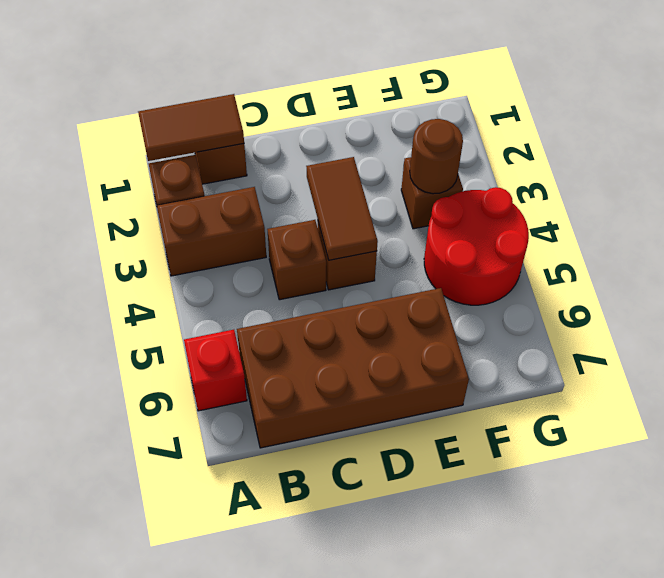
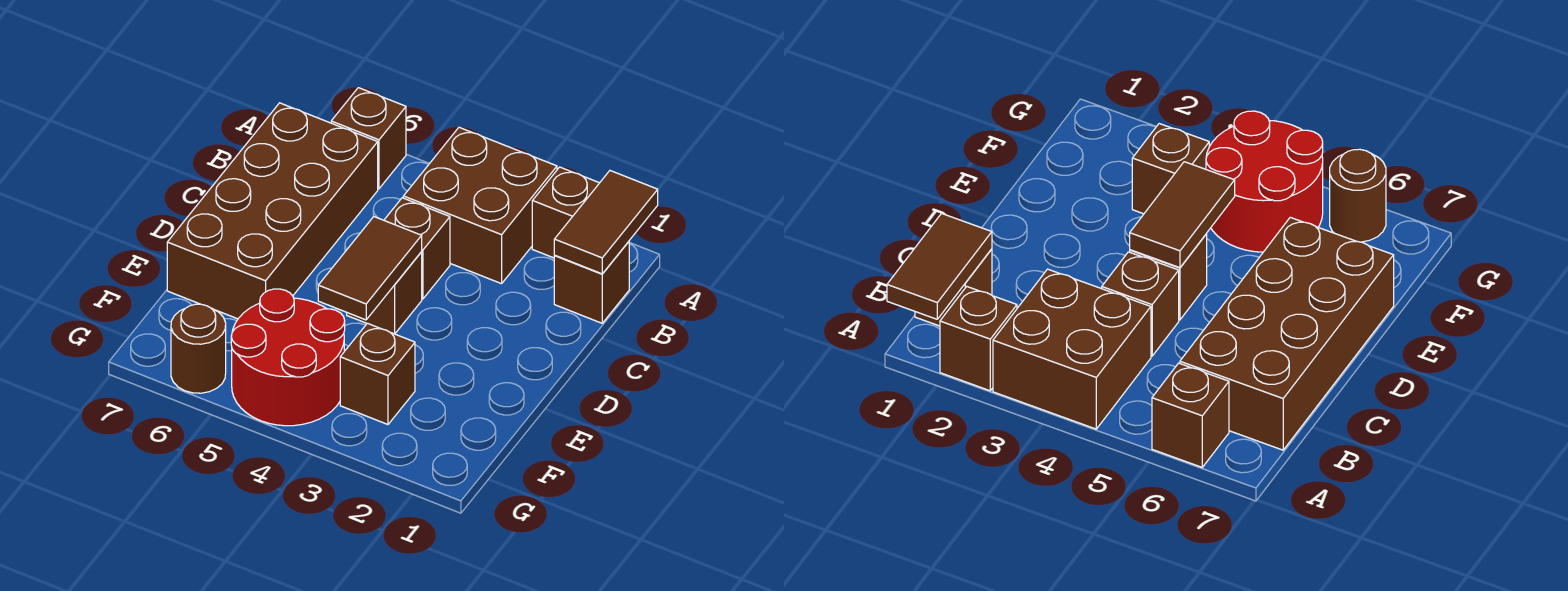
brown 1x2 brick [157,187,266,276] -> brown 2x2 brick [403,127,557,284]
red 1x1 brick [184,330,247,411] -> brown 1x1 brick [331,88,406,189]
brown 1x2 tile [306,157,378,260] -> brown 1x2 tile turned to [318,217,422,320]
brown 1x1 round brick [410,119,463,194] -> brown 1x1 round brick moved to [171,304,226,393]

